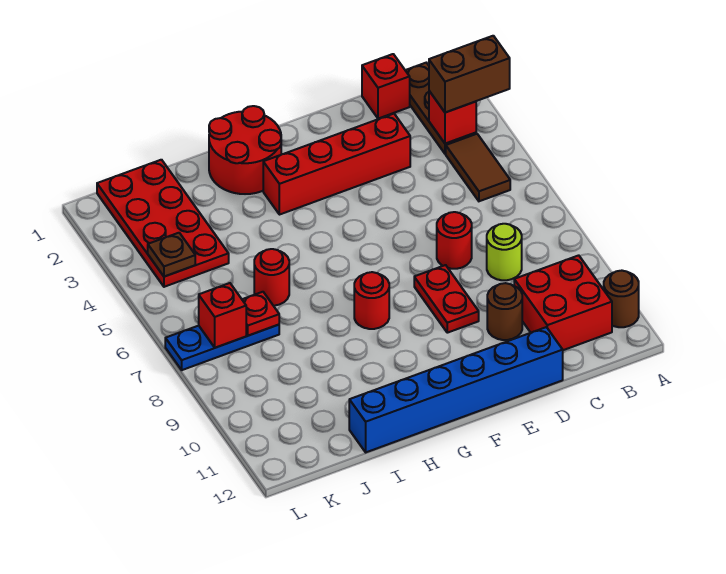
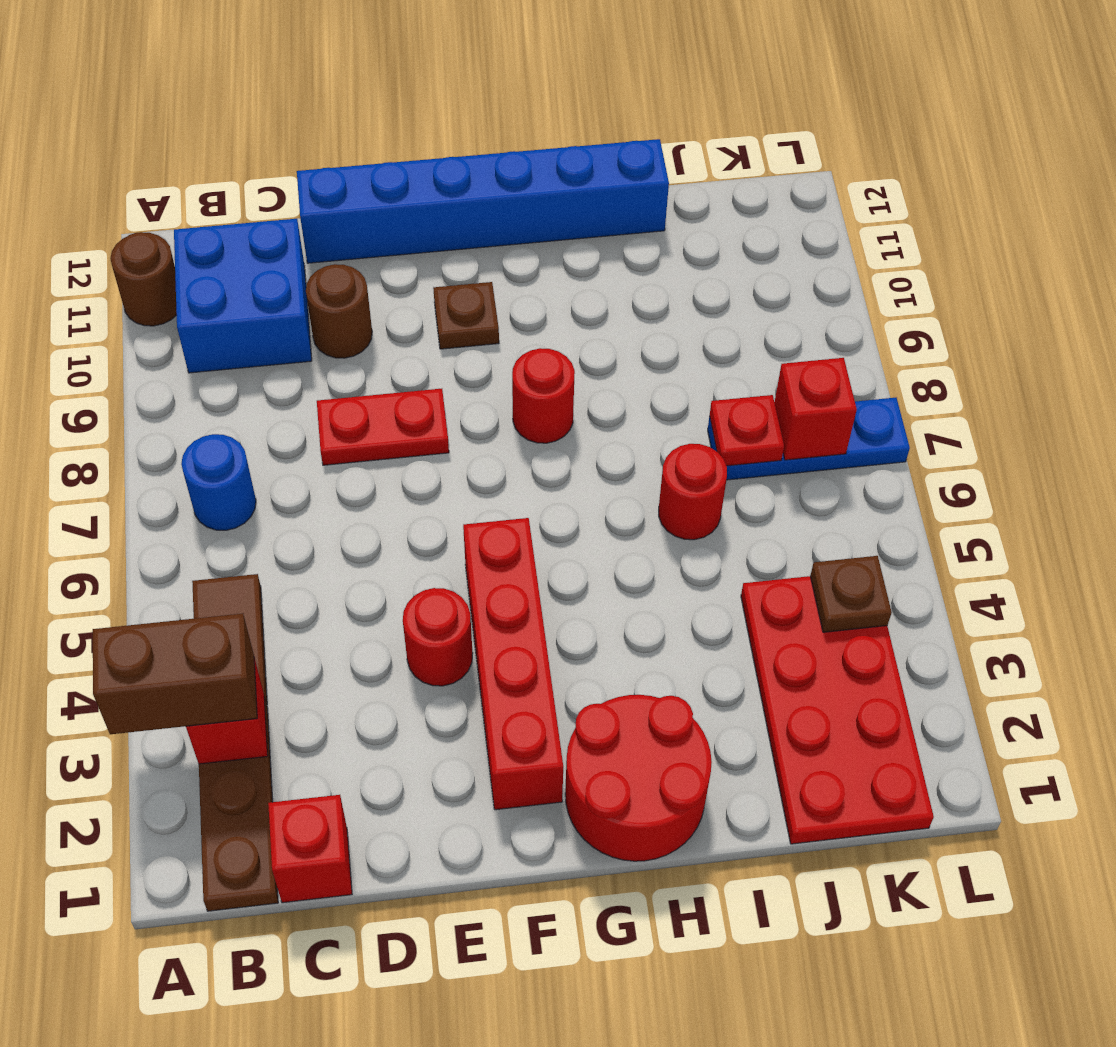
none -> blue 1x1 round brick [181,434,256,530]
red 2x2 brick [514,255,612,350] -> blue 2x2 brick [174,219,312,373]
lime 1x1 round brick [487,224,522,280] -> none
red 1x4 brick [263,114,410,215] -> red 1x4 brick turned to [463,518,563,810]
red 1x1 round brick [437,212,472,269] -> red 1x1 round brick moved to [403,588,473,686]
red 1x2 plate [414,265,479,333] -> red 1x2 plate turned to [317,389,449,465]
none -> brown 1x1 plate [433,282,499,349]

